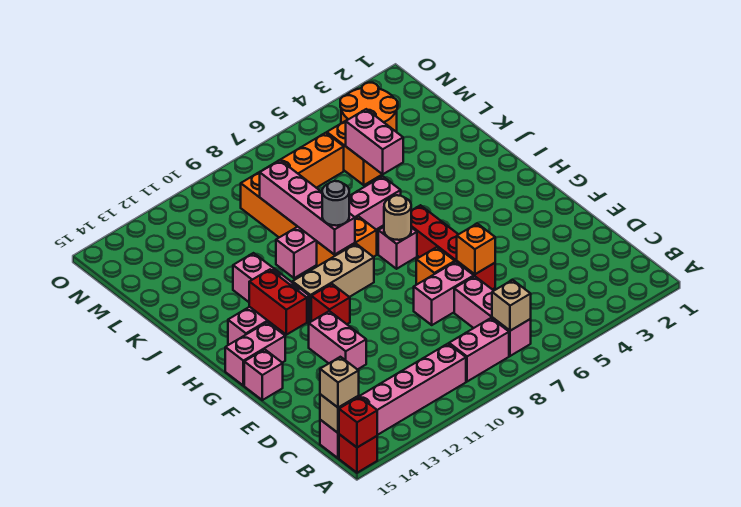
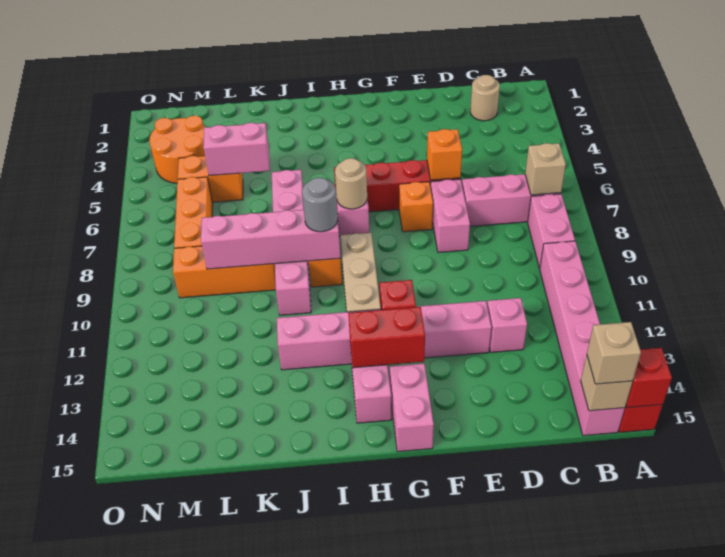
none -> tan 1x1 round brick [470,75,500,121]
pink 1x1 brick [244,349,283,400] -> pink 1x1 brick moved to [487,298,527,352]

